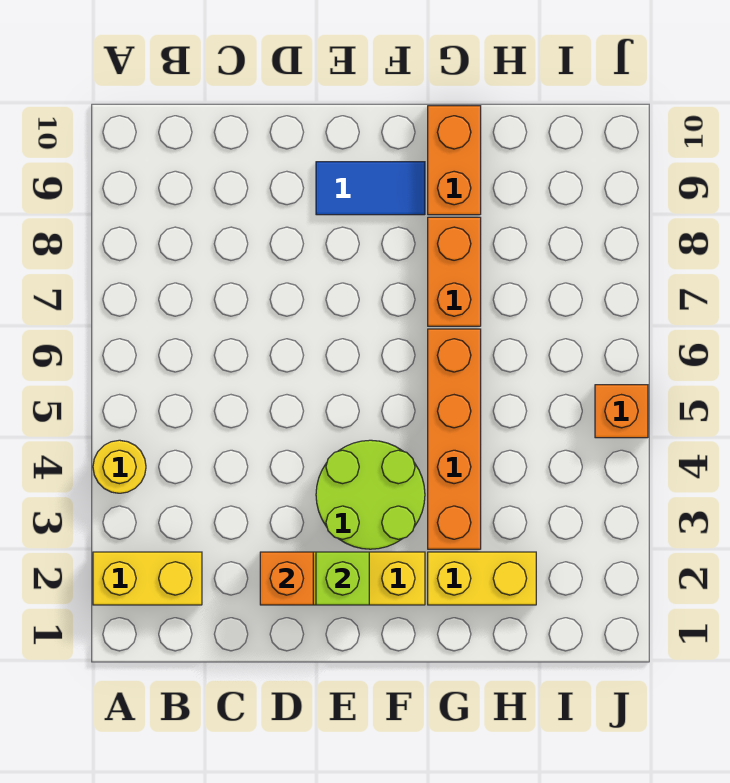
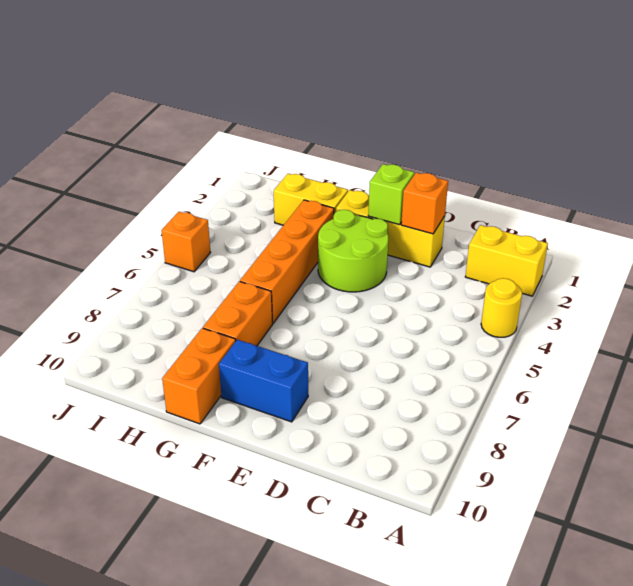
blue 1x2 tile [316,162,425,215] -> blue 1x2 brick [219,340,308,422]

